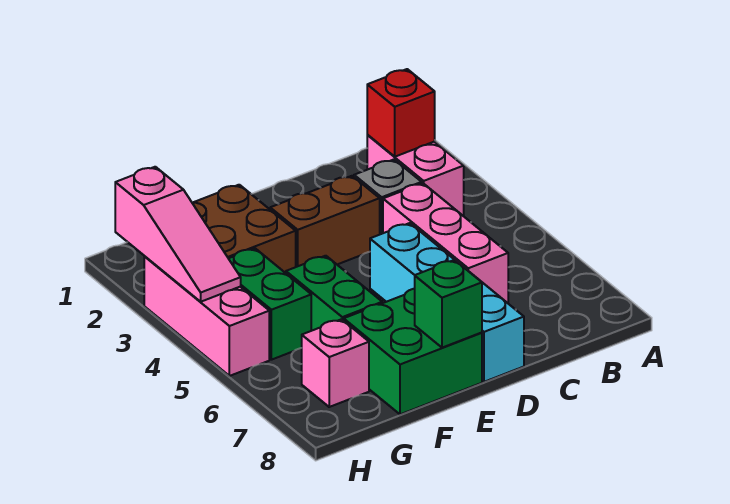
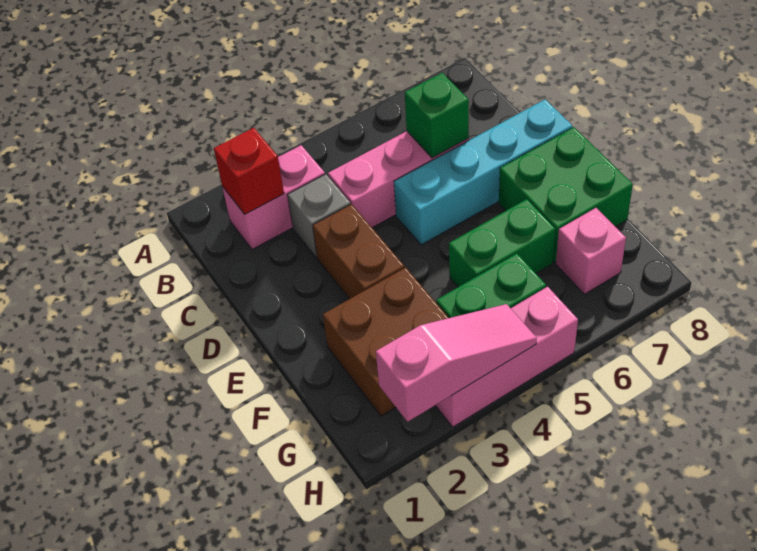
green 1x1 brick [415,260,482,348] -> green 1x1 brick moved to [405,73,469,158]

